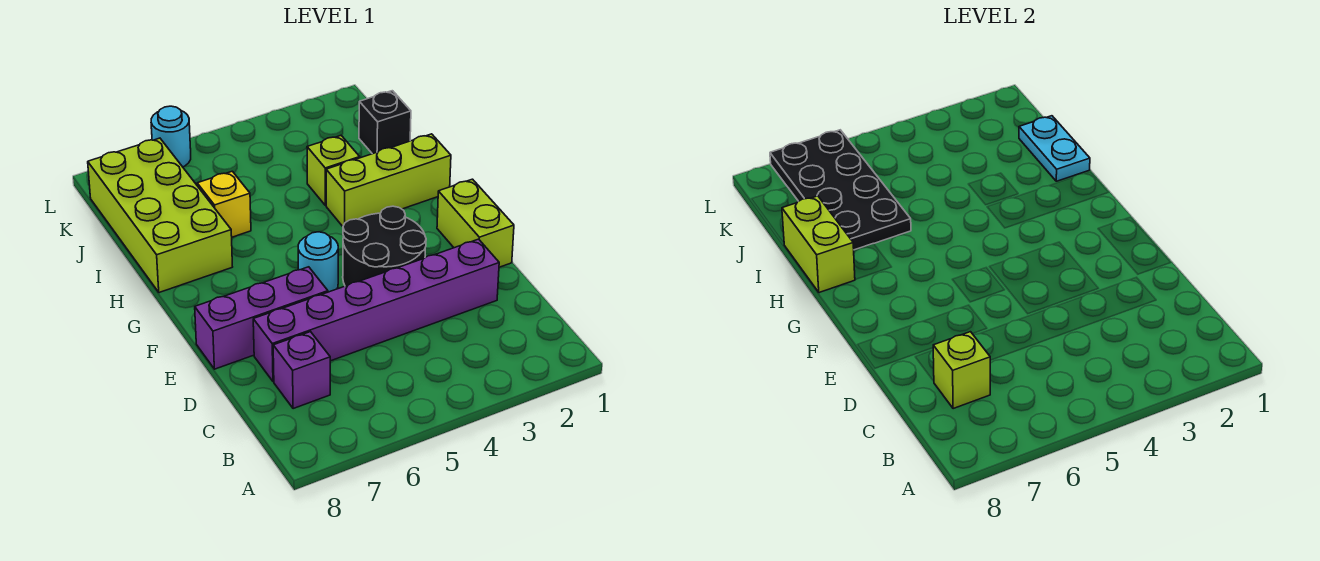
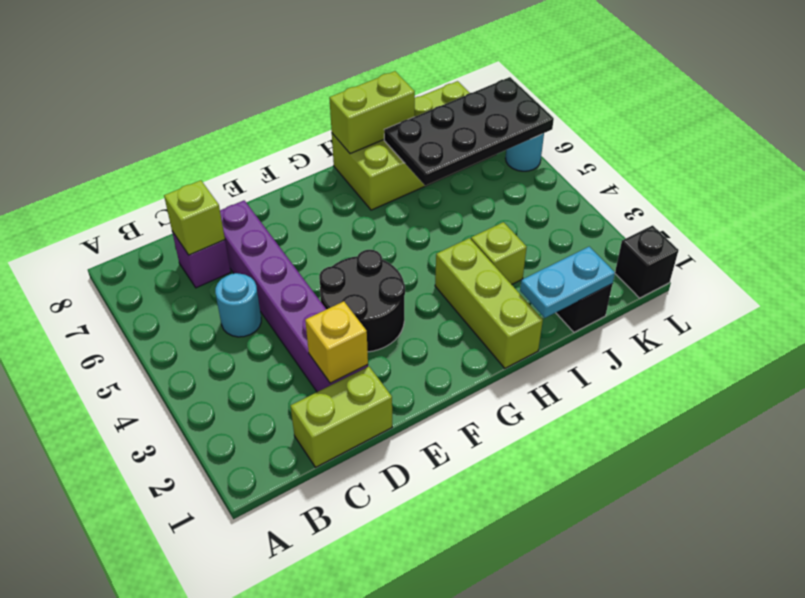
lime 1x2 brick [437,179,514,267] -> lime 1x2 brick moved to [290,367,392,467]
purple 1x3 brick [195,267,328,369] -> none
cyan 1x1 round brick [298,232,338,292] -> cyan 1x1 round brick moved to [215,273,261,337]
yellow 1x1 brick [197,171,251,237] -> yellow 1x1 brick moved to [305,301,368,383]
none -> black 1x1 brick [615,225,679,298]

